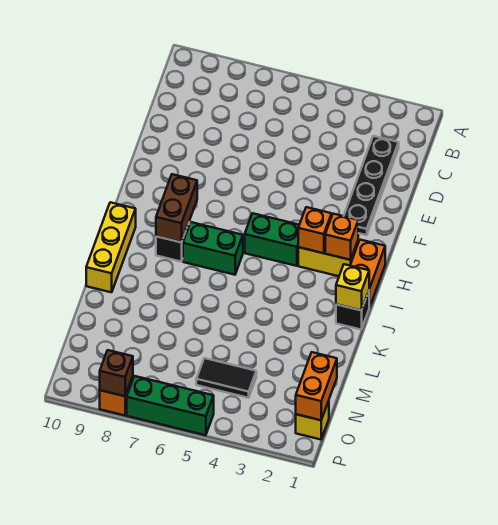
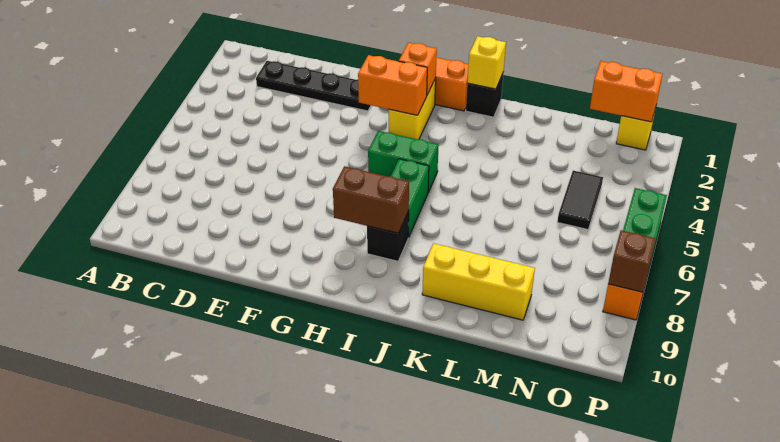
orange 1x1 brick [298,207,332,253] -> orange 1x2 brick [358,55,427,115]
green 1x2 brick [245,213,299,266] -> green 1x2 brick turned to [368,131,439,192]
yellow 1x3 brick [86,202,136,292] -> yellow 1x3 brick moved to [422,243,535,320]

